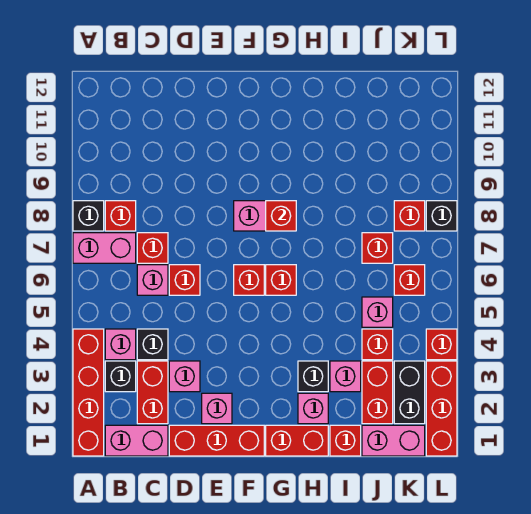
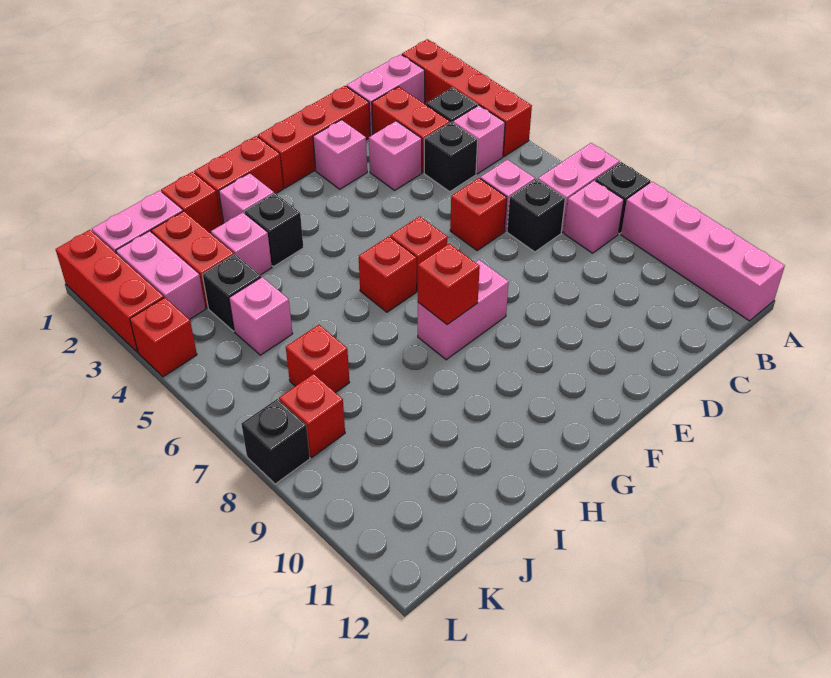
none -> pink 1x4 brick [621,182,785,321]
red 1x1 brick [105,201,136,231] -> pink 1x1 brick [564,180,624,253]
red 1x1 brick [137,233,168,263] -> black 1x1 brick [507,179,565,252]
red 1x1 brick [362,329,393,360] -> black 1x1 brick [202,254,261,331]
black 1x2 brick [394,361,425,424] -> pink 1x2 brick [116,231,206,320]
red 1x1 brick [394,265,425,295] -> none

